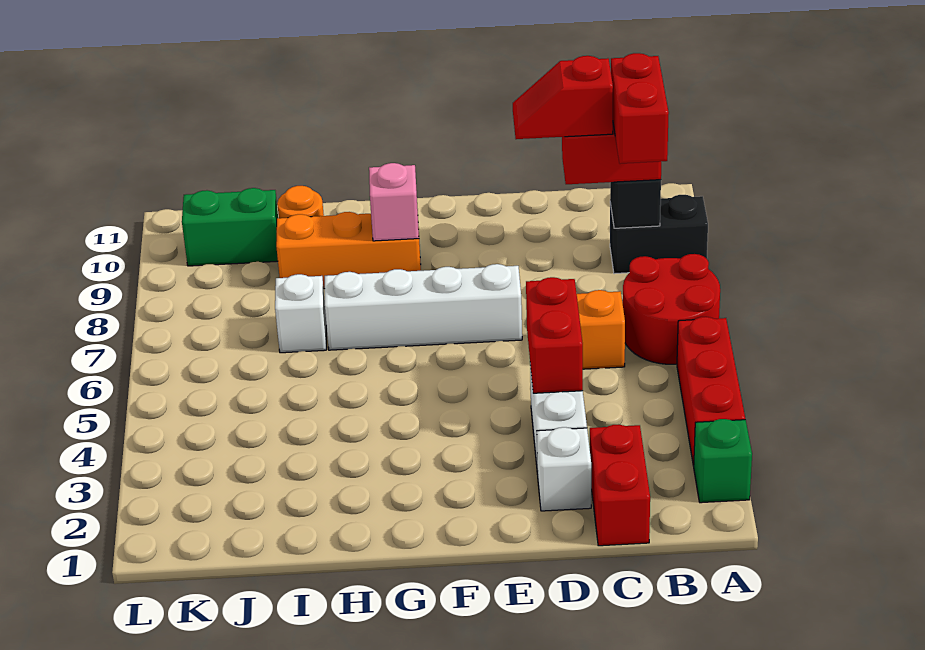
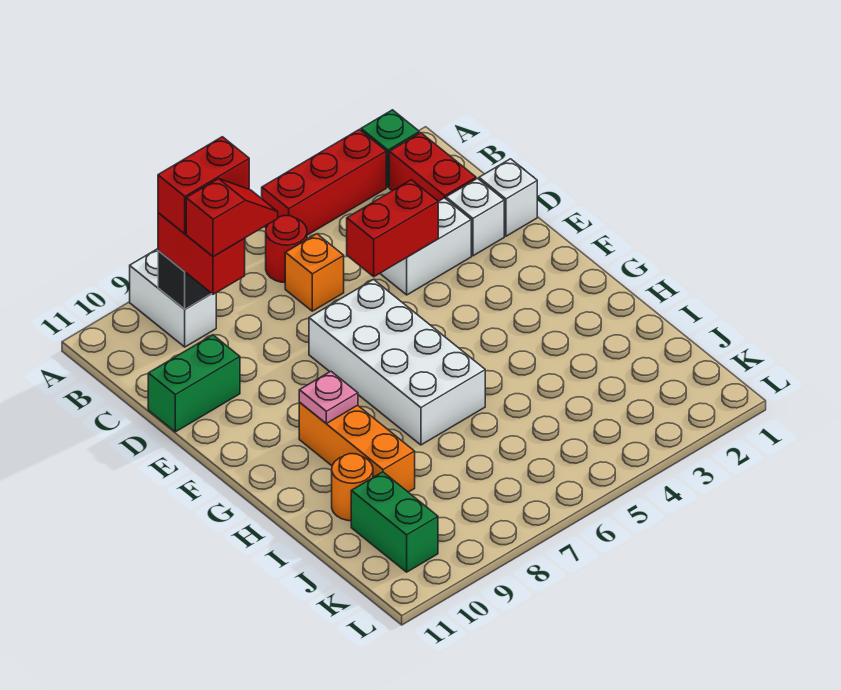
red 2x2 round brick [623,254,720,364] -> red 1x1 round brick [266,216,307,283]
black 1x2 brick [610,195,708,274] -> white 1x2 brick [130,249,216,347]
red 1x2 brick [590,425,650,546] -> red 1x2 brick turned to [389,133,476,201]
red 1x2 slope [513,56,613,139] -> red 1x2 slope turned to [186,179,278,257]
none -> green 1x2 brick [148,335,240,432]
white 1x4 brick [325,264,522,350] -> white 2x4 brick [309,279,485,445]
pink 1x1 brick [369,163,419,241] -> pink 1x1 plate [299,371,358,423]
white 1x1 brick [275,274,326,353] -> white 1x1 brick moved to [479,159,537,236]

